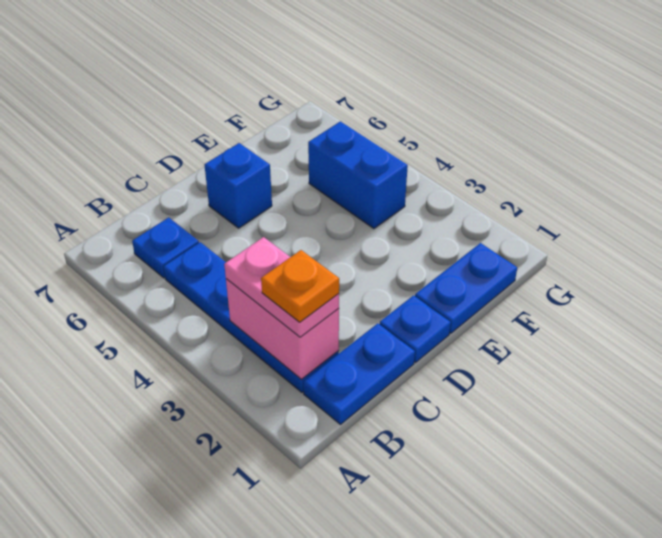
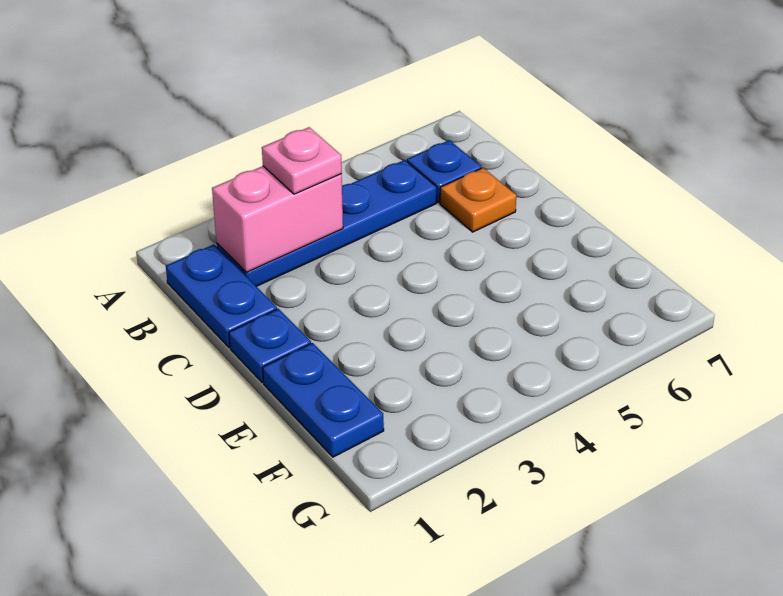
pink 1x2 plate [224,237,339,337] -> pink 1x1 plate [262,127,342,194]
orange 1x1 plate [261,250,339,322] -> orange 1x1 plate moved to [440,168,516,232]
blue 1x1 brick [205,143,272,228] -> none
blue 1x2 brick [308,121,408,229] -> none

